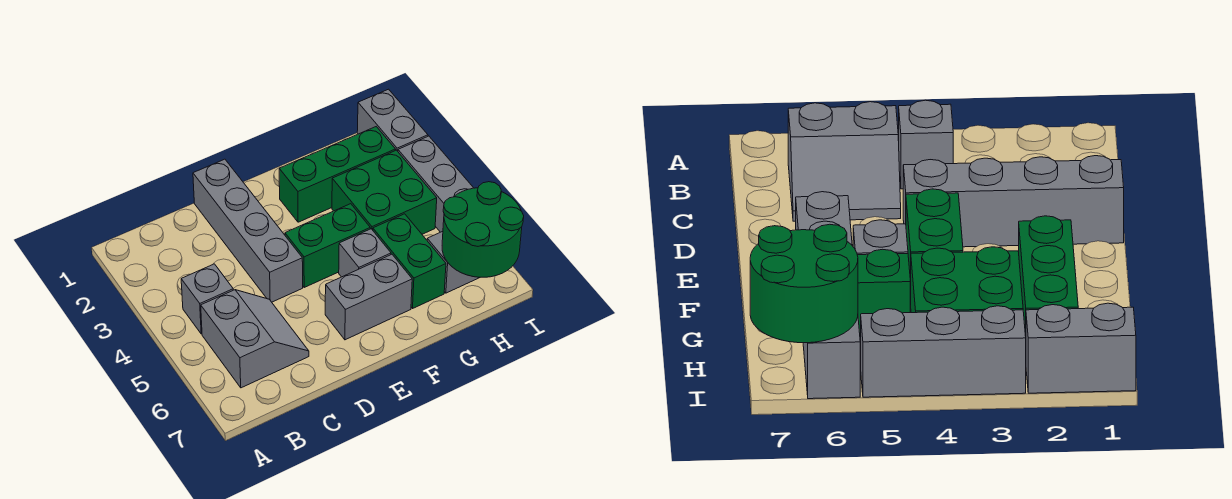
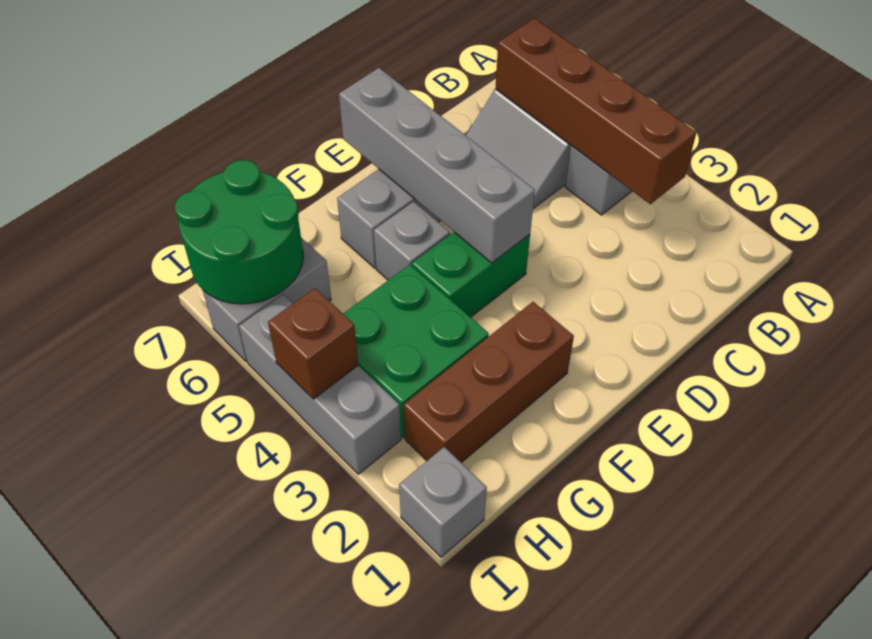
none -> brown 1x4 brick [495,18,697,204]
grey 1x4 brick [193,159,303,302] -> grey 1x4 brick moved to [339,68,535,263]
green 1x3 brick [279,127,396,222] -> brown 1x3 brick [404,302,574,463]
green 1x2 brick [373,214,446,308] -> none
grey 1x2 brick [357,89,428,151] -> grey 1x1 brick [399,447,487,557]
none -> brown 1x1 brick [268,288,358,399]

